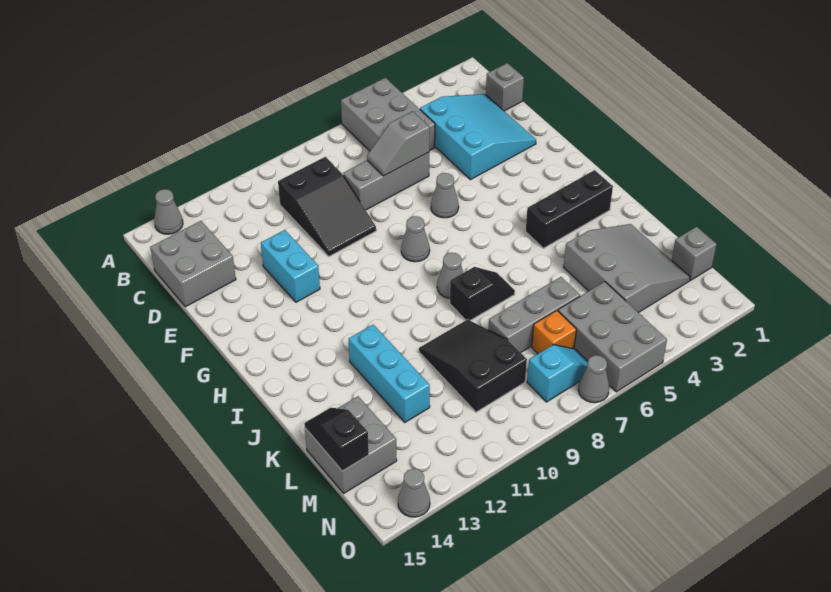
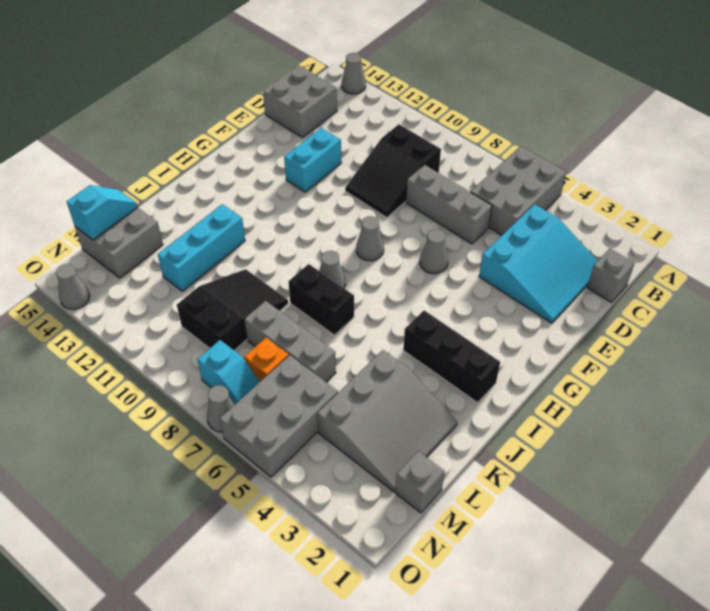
grey 1x2 slope [367,111,430,176] -> none
black 1x2 slope [450,267,515,320] -> black 1x2 brick [289,264,354,335]
black 1x2 slope [304,408,369,471] -> cyan 1x2 slope [67,185,138,240]

